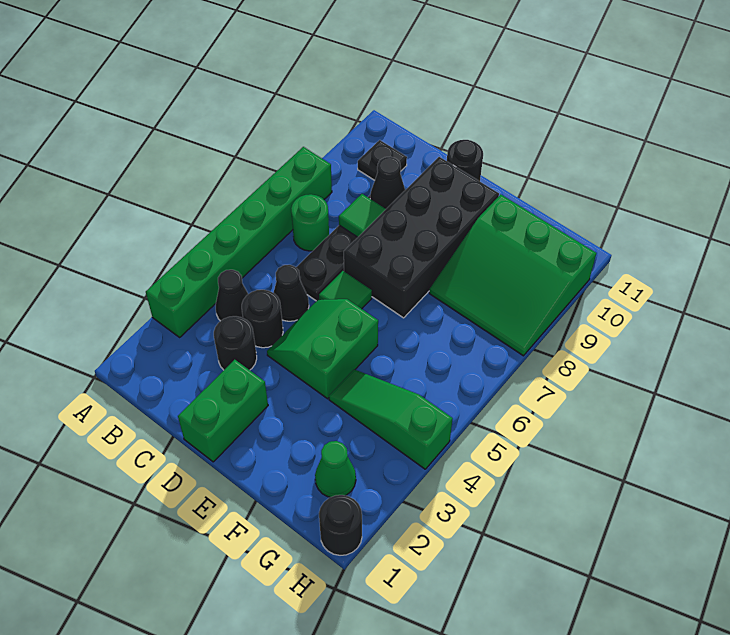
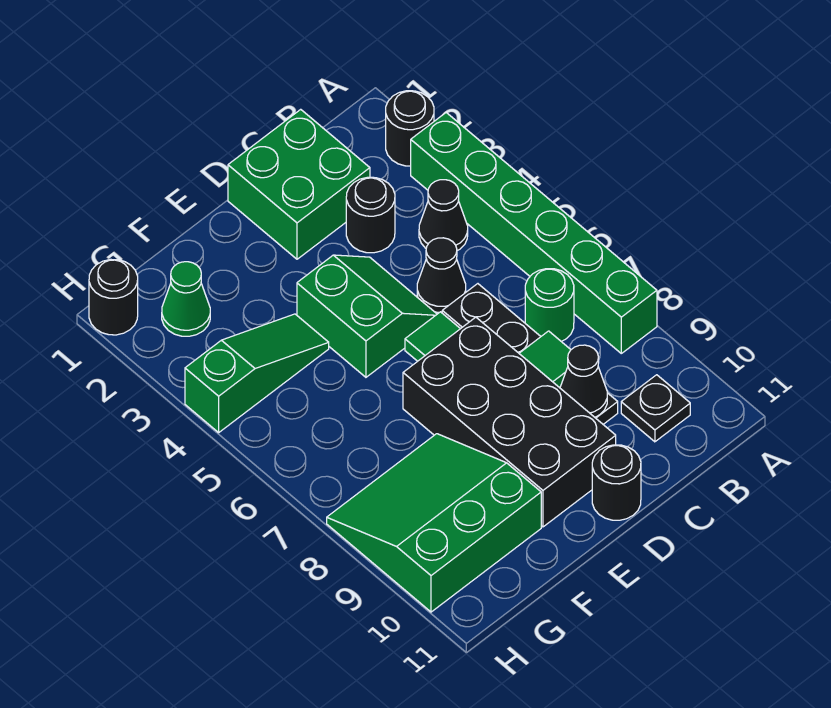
black 1x1 round brick [242,290,283,348] -> black 1x1 round brick moved to [386,91,434,166]
green 1x2 brick [178,360,268,462] -> green 2x2 brick [228,109,370,259]

